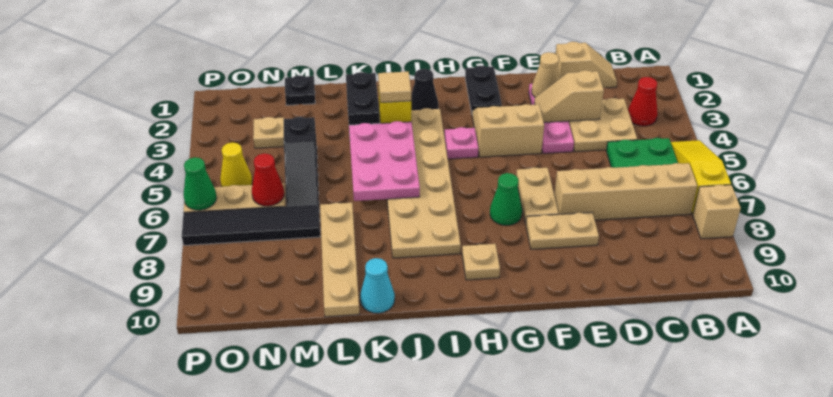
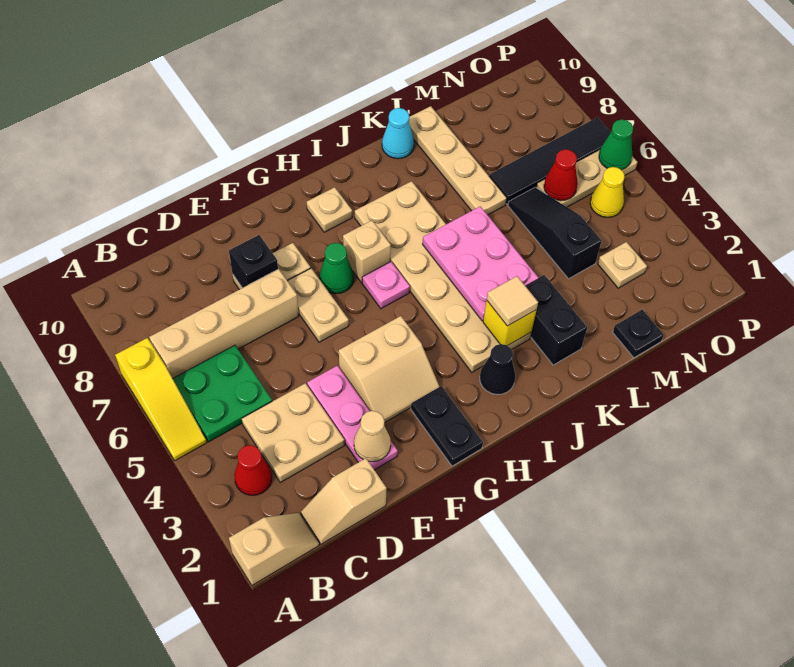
tan 1x1 brick [693,185,741,239] -> tan 1x1 brick moved to [343,221,391,283]
tan 1x2 slope [534,70,604,122] -> tan 1x2 slope moved to [229,513,319,585]
none -> black 1x1 brick [229,235,278,288]
pink 1x1 plate [445,127,478,159] -> pink 1x1 plate moved to [362,262,410,308]

